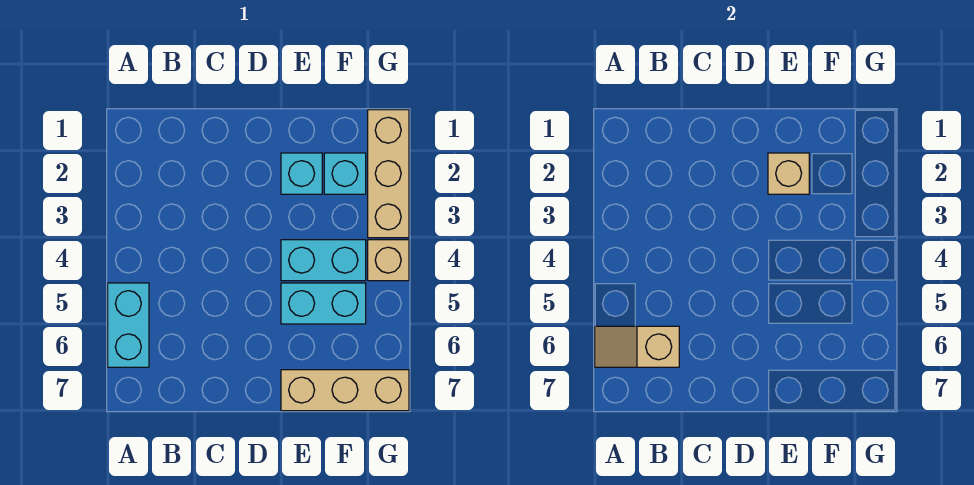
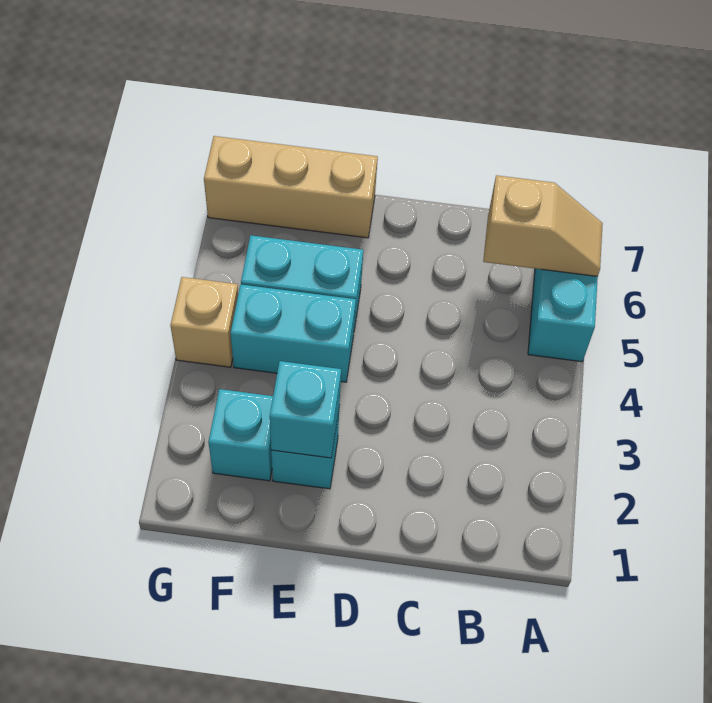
tan 1x1 brick [768,153,809,194] -> cyan 1x1 brick [270,361,341,458]
tan 1x3 brick [368,110,409,238] -> none

